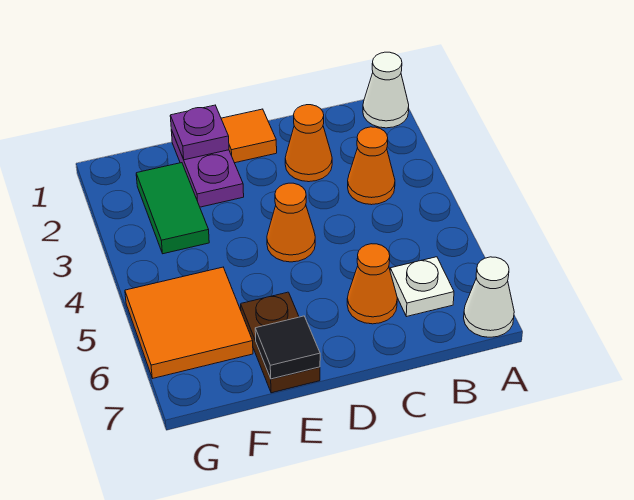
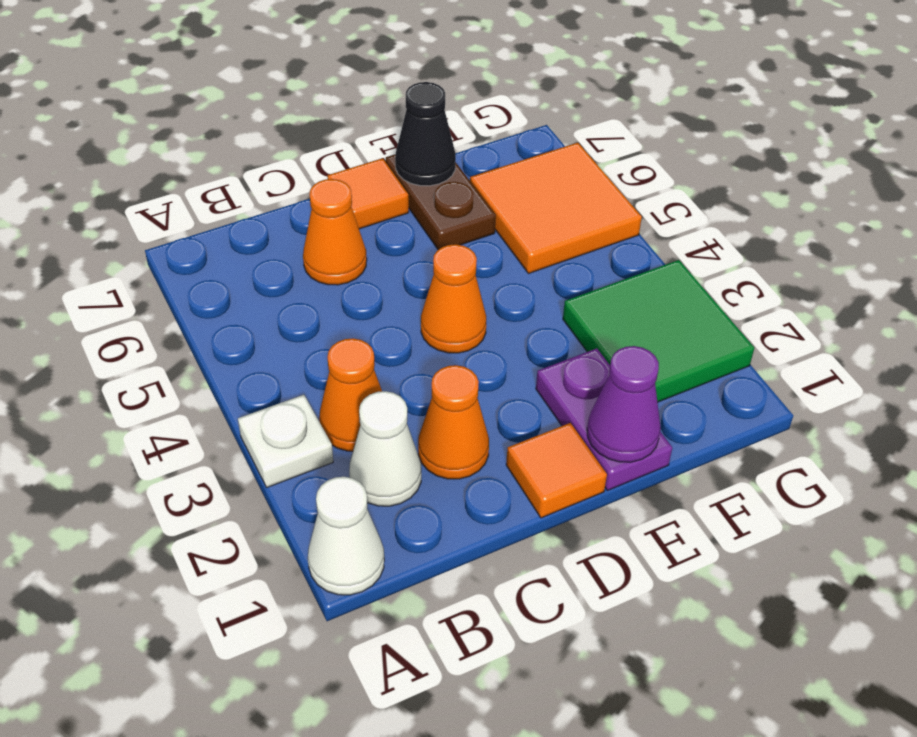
white 1x1 cone [464,257,514,337] -> white 1x1 cone moved to [349,391,421,506]
white 1x1 plate [390,257,454,317] -> white 1x1 plate moved to [238,395,333,487]
none -> orange 1x1 tile [328,158,409,229]
purple 1x1 plate [170,105,229,160] -> purple 1x1 cone [587,346,661,462]
black 1x1 tile [255,316,320,379] -> black 1x1 cone [395,82,456,186]
green 1x2 tile [136,163,209,254] -> green 2x2 tile [563,260,754,402]

